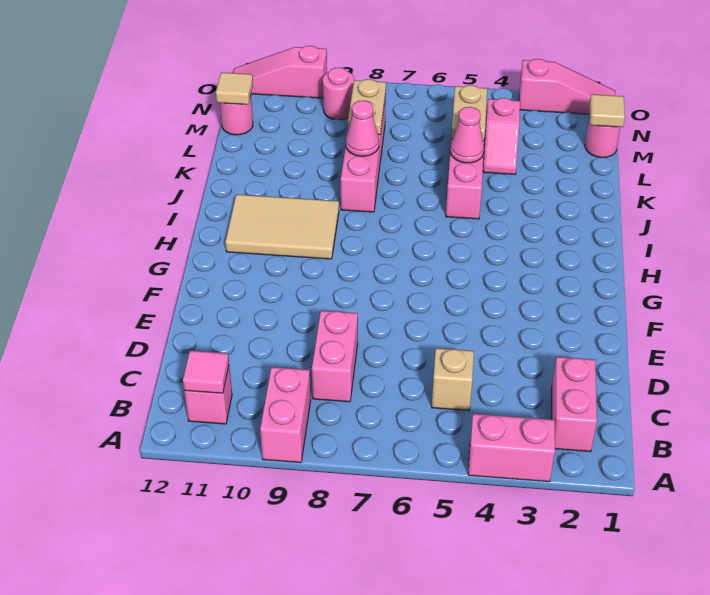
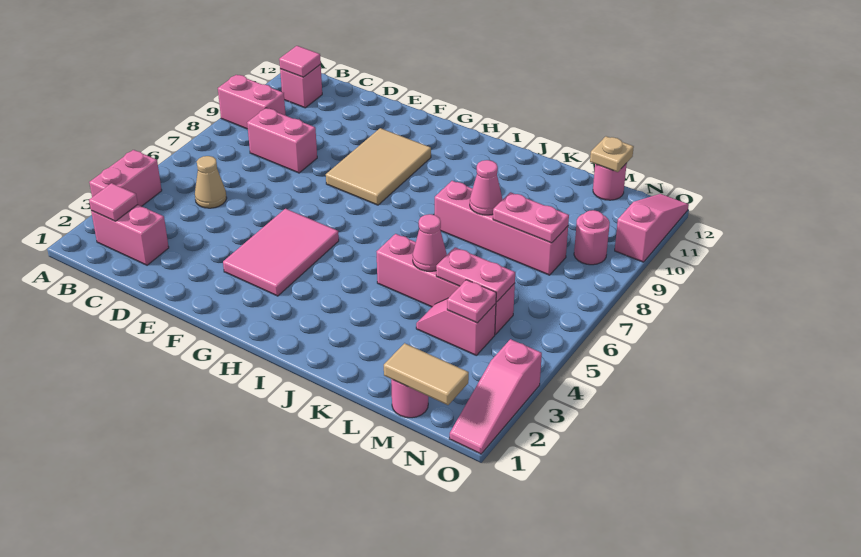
none -> pink 1x1 tile [89,183,138,221]
tan 1x1 brick [432,348,474,411] -> tan 1x1 cone [195,156,227,208]
none -> pink 2x3 tile [223,209,339,296]
tan 2x3 tile [225,194,339,259] -> tan 2x3 tile moved to [326,128,431,205]
tan 1x2 plate [451,85,487,141] -> pink 1x2 plate [436,247,515,302]
tan 1x2 plate [348,79,386,135] -> pink 1x2 plate [493,192,569,243]
tan 1x1 tile [589,94,625,127] -> tan 1x2 tile [384,343,469,405]
none -> pink 1x1 plate [447,280,496,323]
tan 1x1 tile [216,72,253,105] -> tan 1x1 plate [590,136,634,172]

